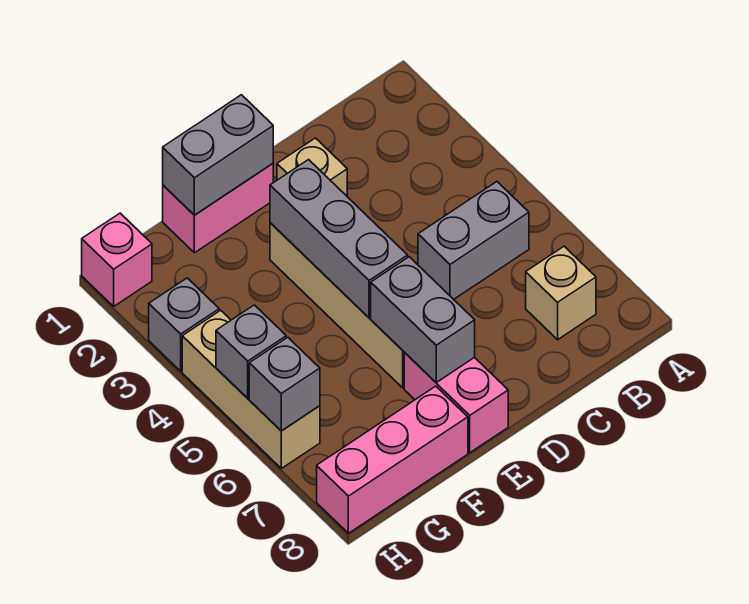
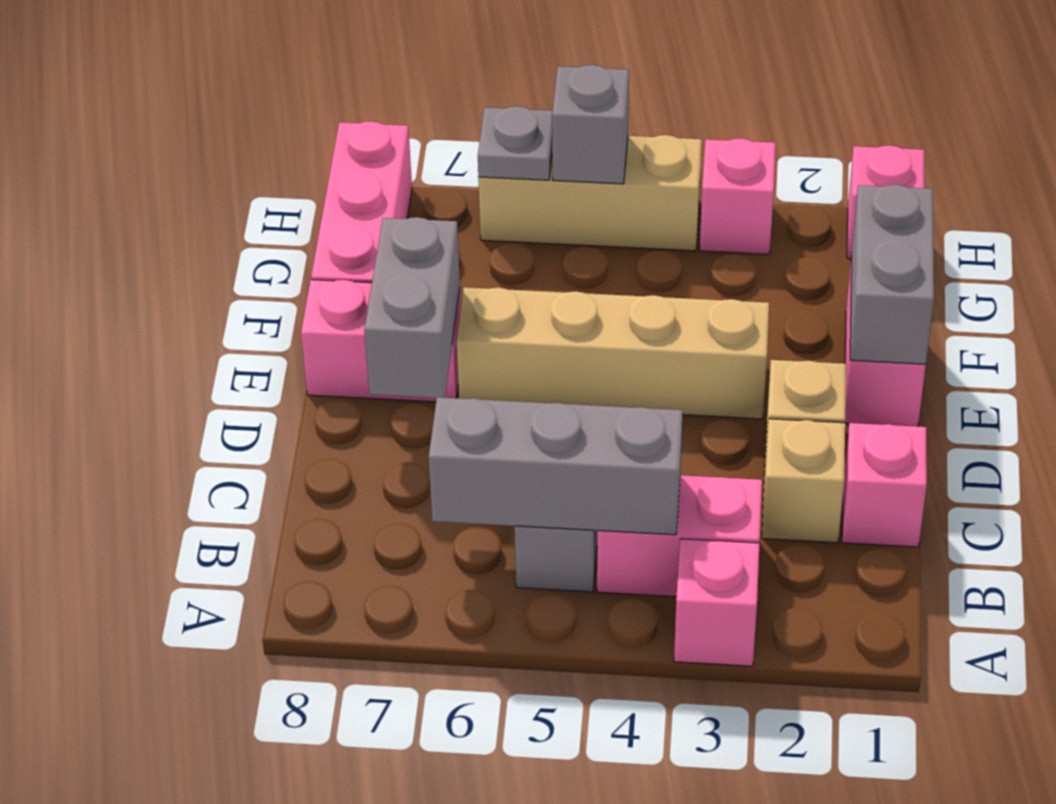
none -> pink 1x1 brick [674,539,760,666]
none -> pink 1x2 brick [597,475,762,597]
tan 1x1 brick [526,246,596,340] -> tan 1x1 brick moved to [762,419,845,543]
none -> pink 1x1 brick [842,423,927,547]
grey 1x3 brick [270,160,408,318] -> grey 1x3 brick moved to [429,397,683,535]
grey 1x2 brick [371,257,475,382] -> grey 1x2 brick turned to [364,217,460,398]
grey 1x1 brick [149,278,219,371] -> pink 1x1 brick [700,138,776,254]
grey 1x1 brick [249,337,320,431] -> grey 1x1 plate [478,106,552,180]

